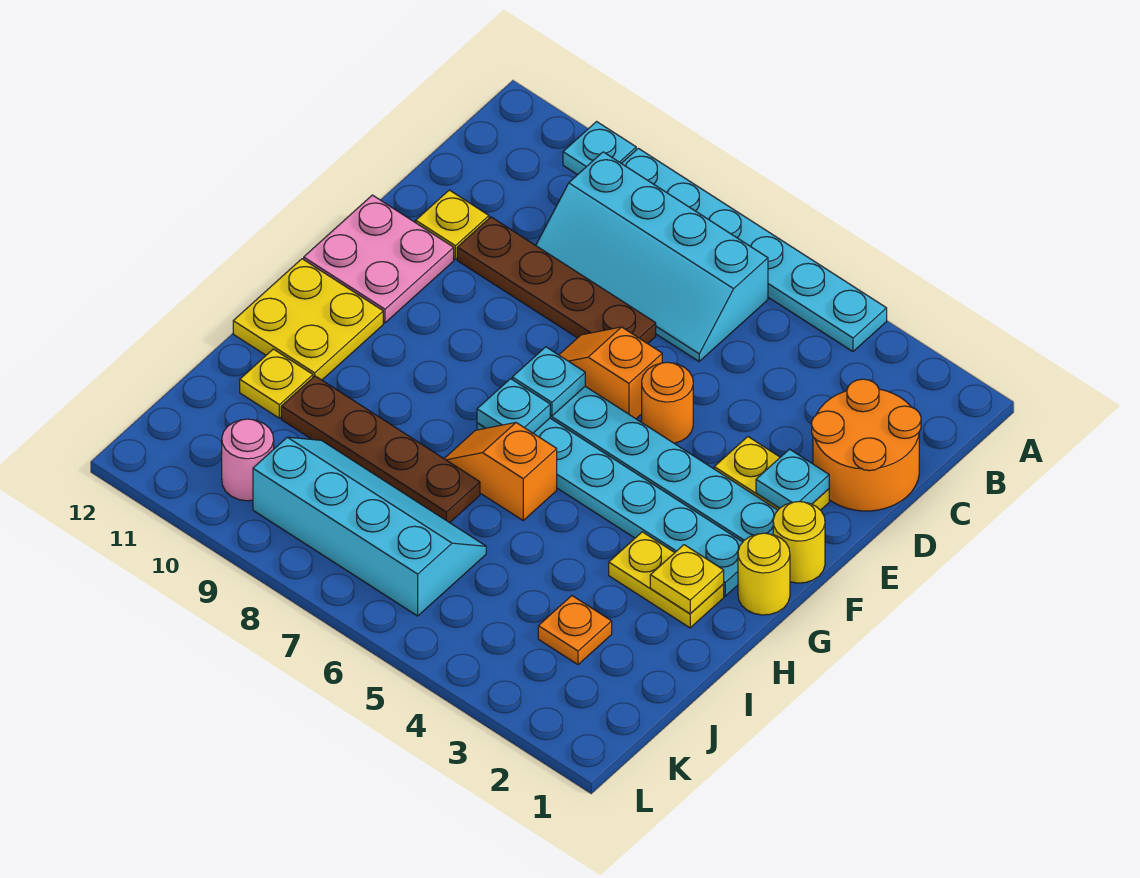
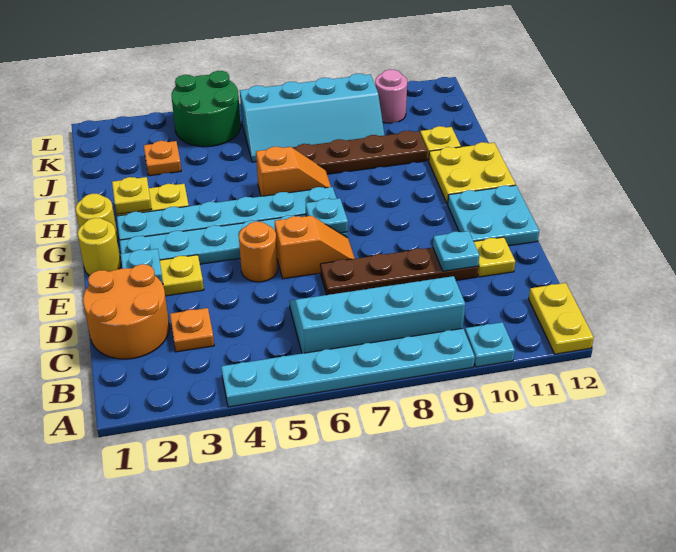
none -> yellow 1x2 plate [529,283,594,354]
none -> orange 1x1 plate [170,308,214,352]
pink 2x2 plate [304,195,454,323] -> cyan 2x2 plate [448,185,539,246]
cyan 1x1 plate [477,379,550,433] -> cyan 1x1 plate moved to [433,231,480,271]
none -> green 2x2 round brick [172,71,241,147]

